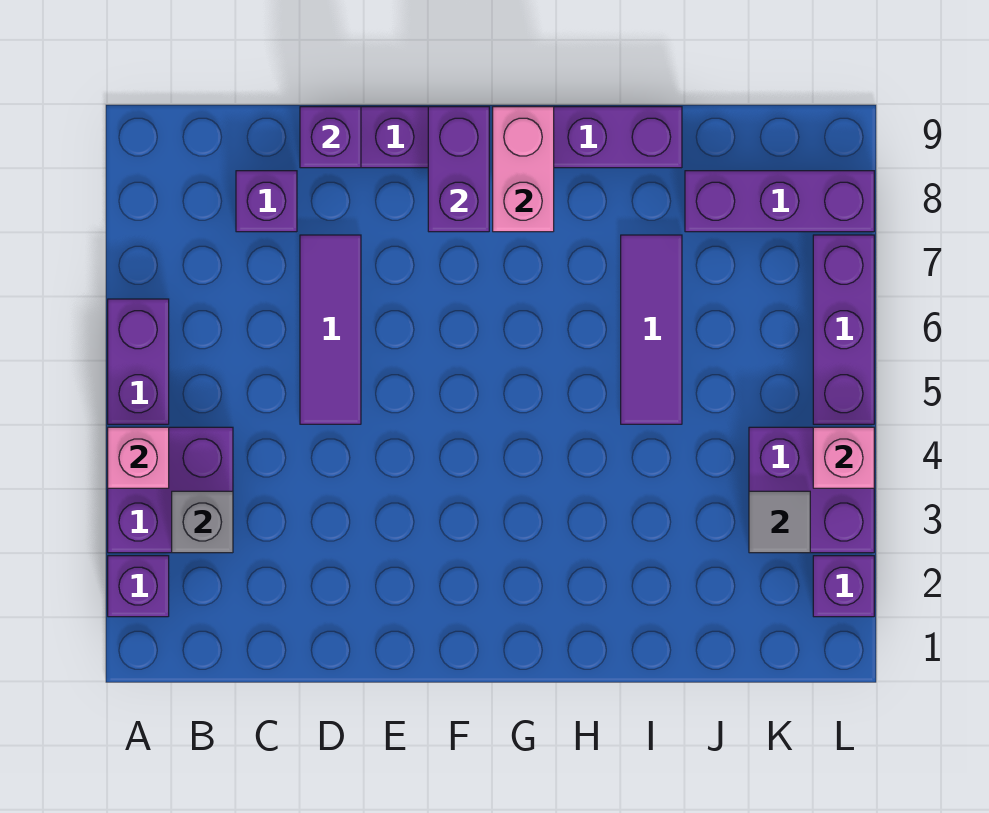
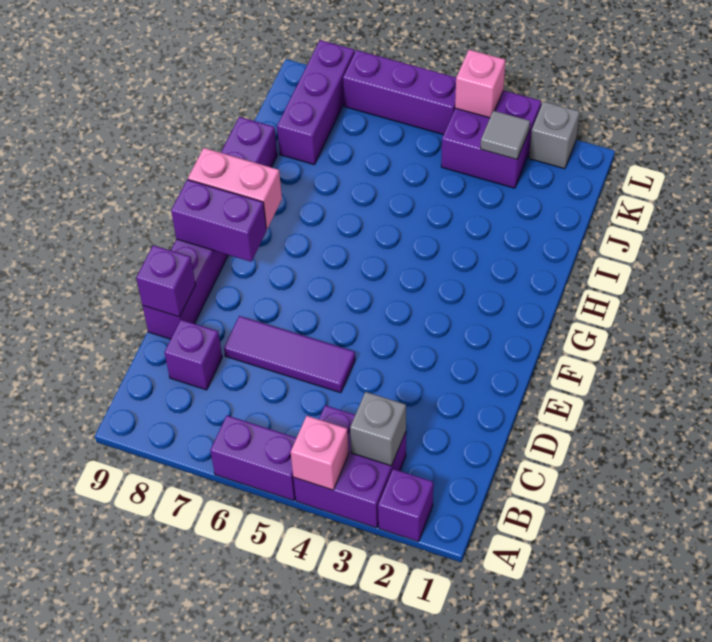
purple 1x3 tile [621,235,682,424] -> none
purple 1x1 brick [813,556,874,617] -> grey 1x1 brick [529,101,580,169]

